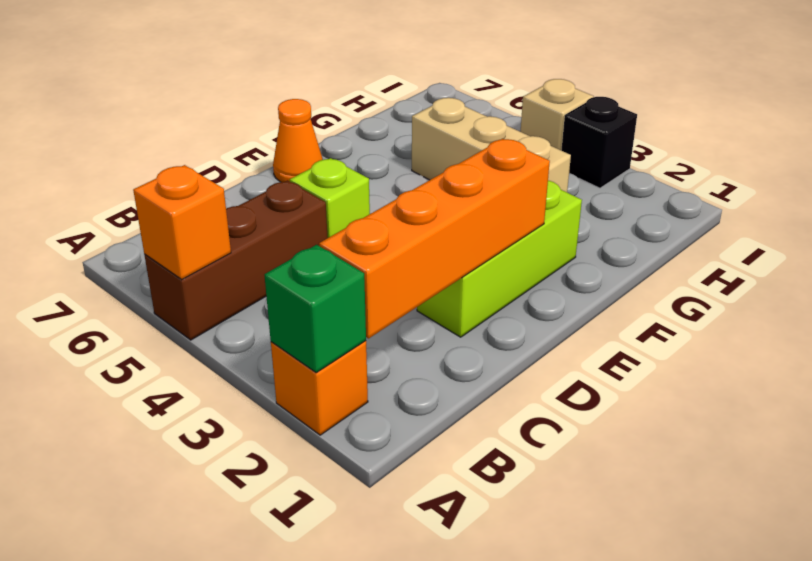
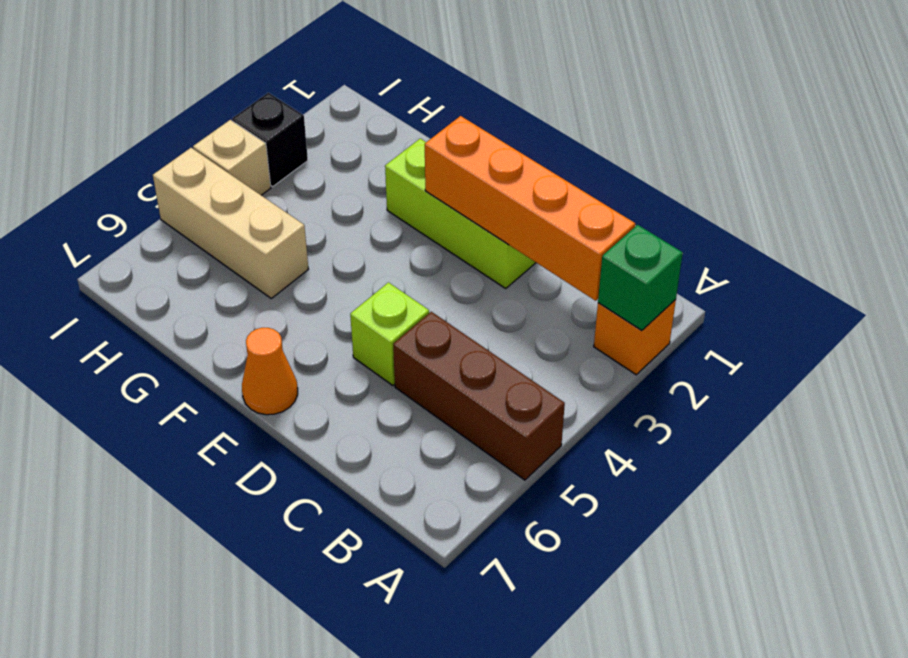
orange 1x1 brick [133,165,231,279] -> none
tan 1x3 brick [412,98,571,192] -> tan 1x3 brick turned to [153,148,308,298]

